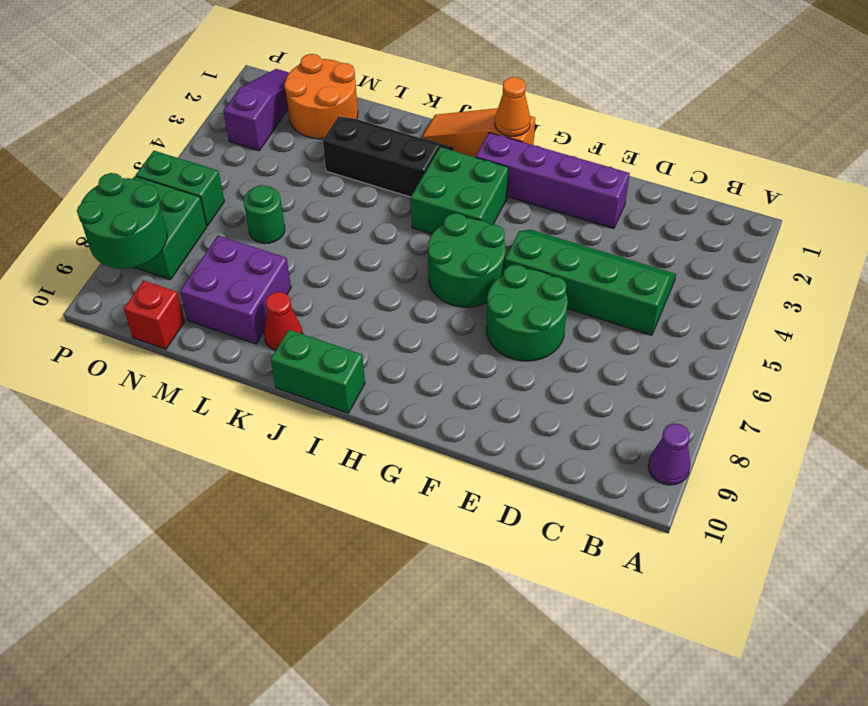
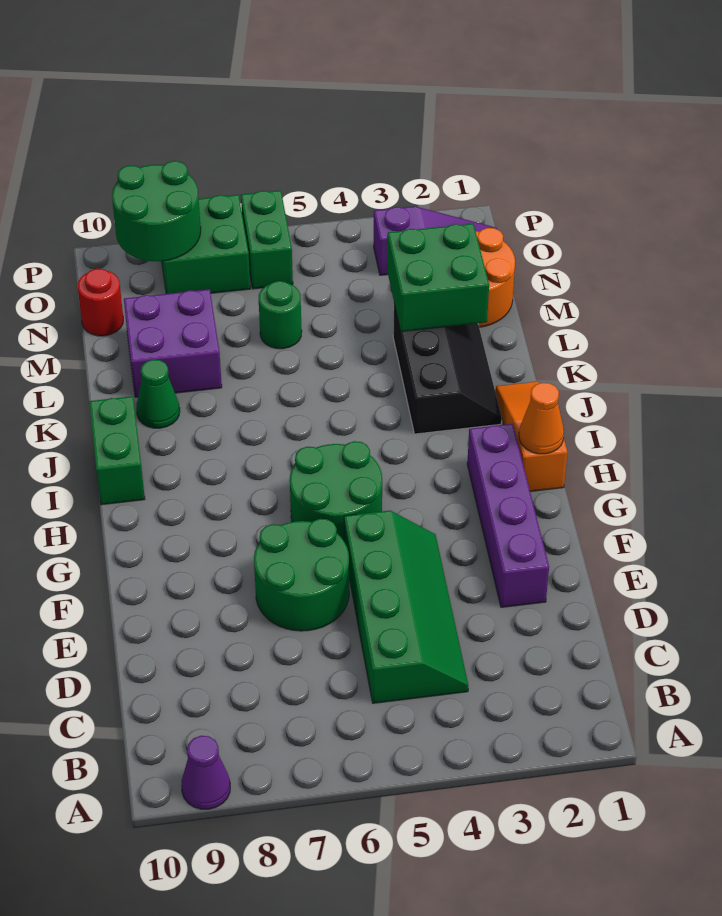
green 2x2 brick [411,147,509,234] -> green 2x2 brick moved to [387,224,489,332]
red 1x1 cone [264,292,303,351] -> green 1x1 cone [136,360,180,428]
red 1x1 brick [124,281,185,349] -> red 1x1 round brick [78,269,123,336]

